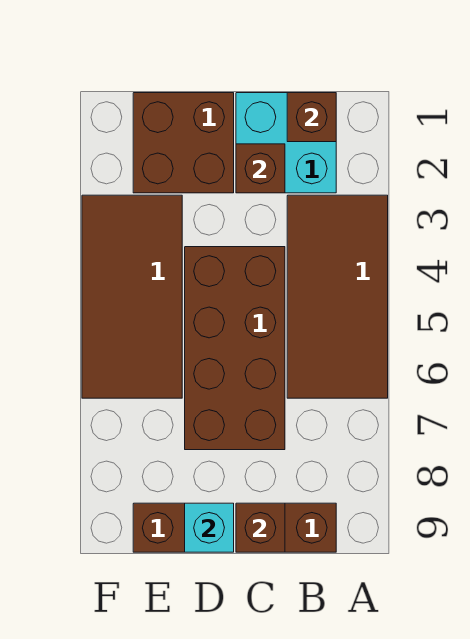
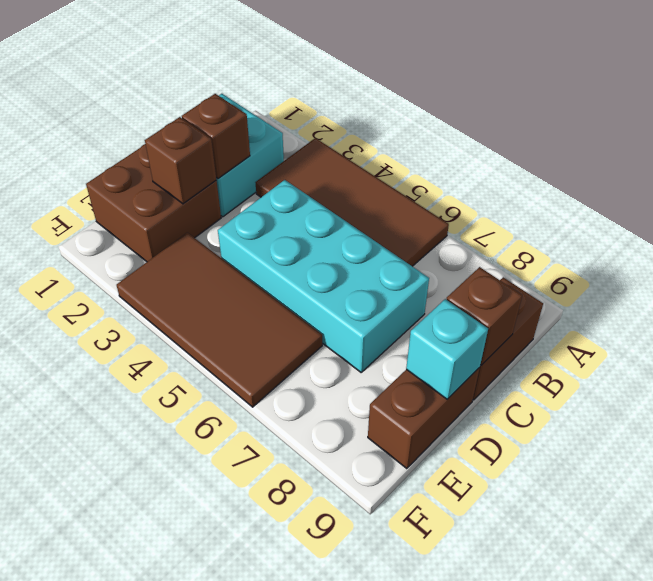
brown 1x1 brick [287,93,336,142] -> brown 1x1 brick moved to [145,117,216,204]
brown 2x4 brick [185,247,285,450] -> cyan 2x4 brick [218,180,429,372]

